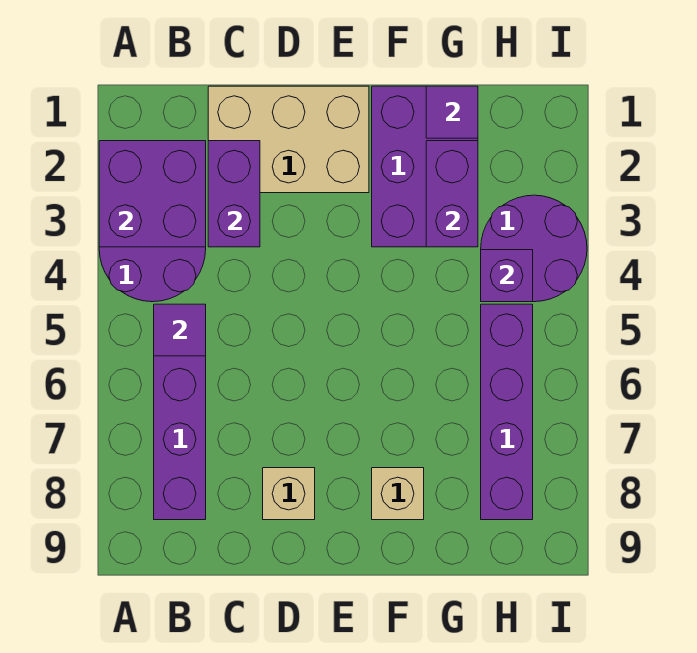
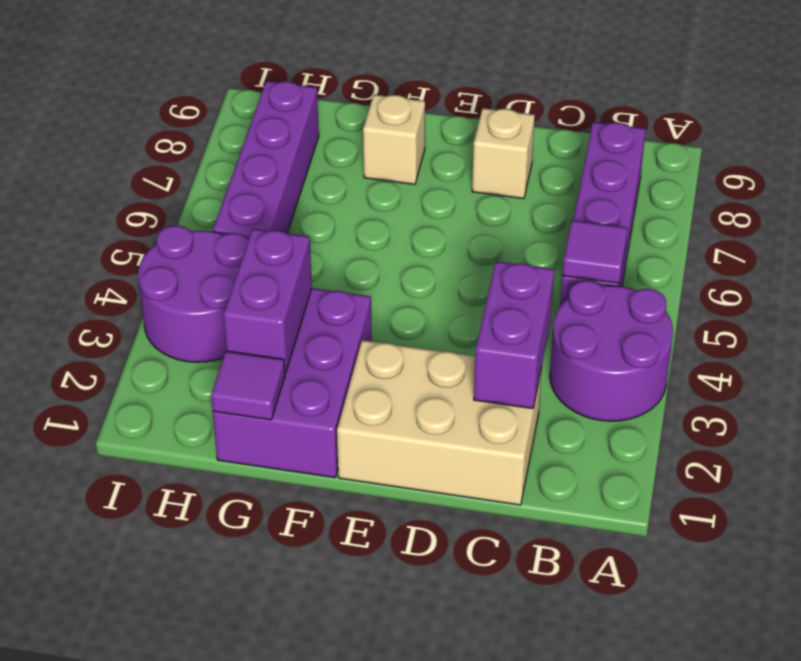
purple 2x2 brick [99,141,206,247] -> none
purple 1x1 brick [481,250,533,302] -> none

